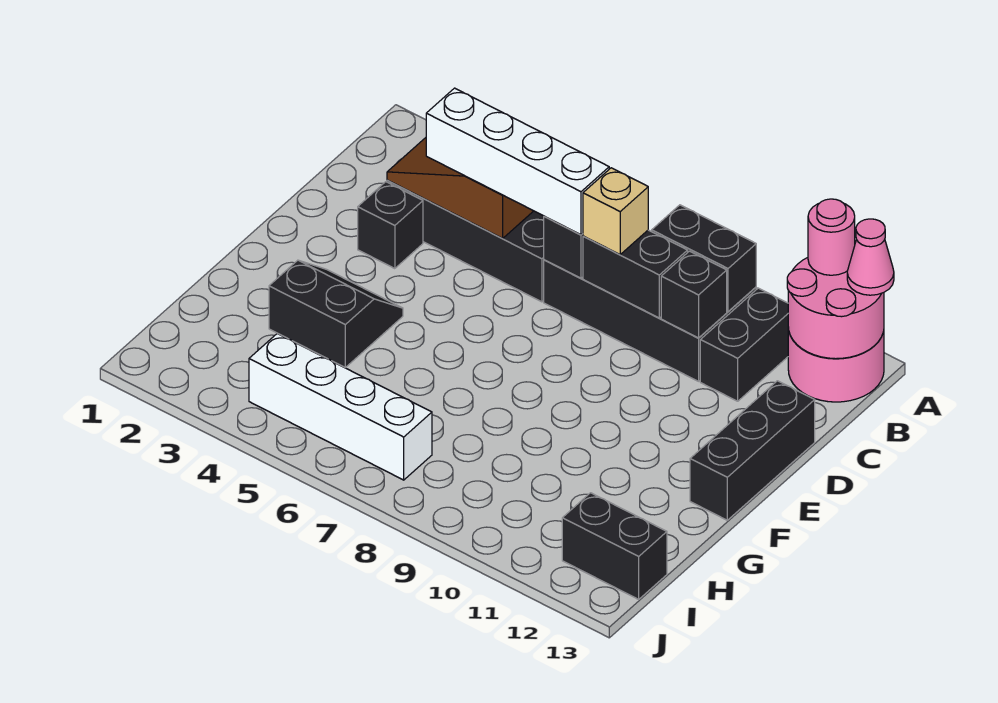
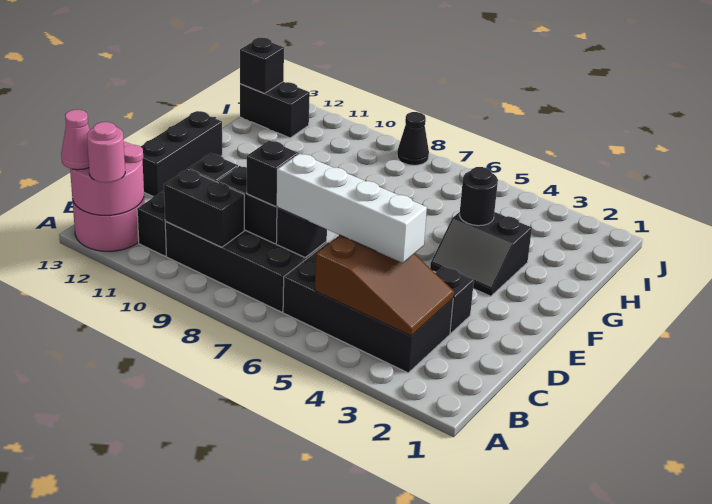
tan 1x1 brick [583,168,648,254] -> black 1x1 brick [247,141,298,207]
none -> black 1x1 round brick [459,167,498,226]
white 1x4 brick [249,333,432,480] -> none
none -> black 1x1 brick [240,38,284,93]
none -> black 1x1 cone [397,112,429,165]

